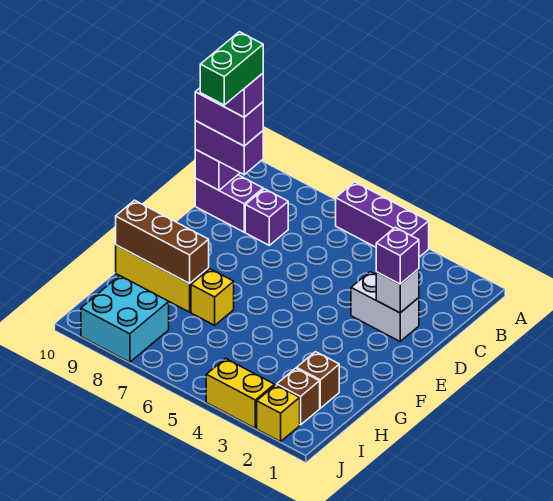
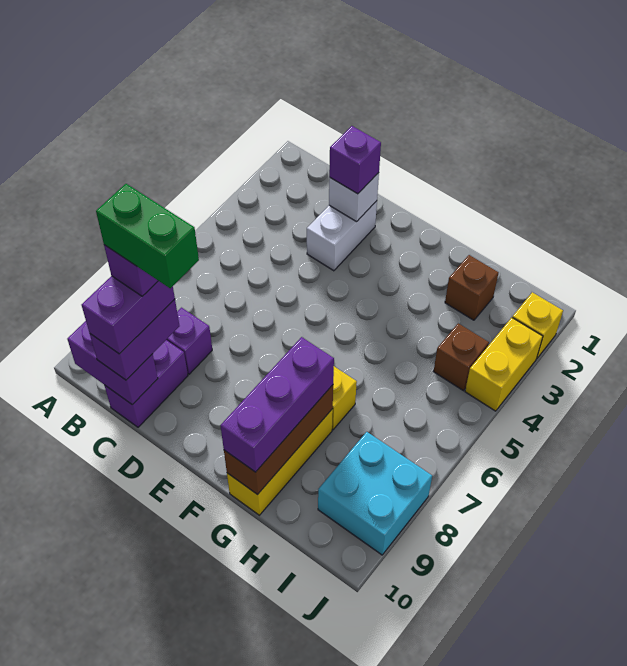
purple 1x3 brick [336,182,429,257] -> purple 1x3 brick moved to [220,337,334,472]
brown 1x1 brick [277,368,320,425] -> brown 1x1 brick moved to [434,323,489,391]

